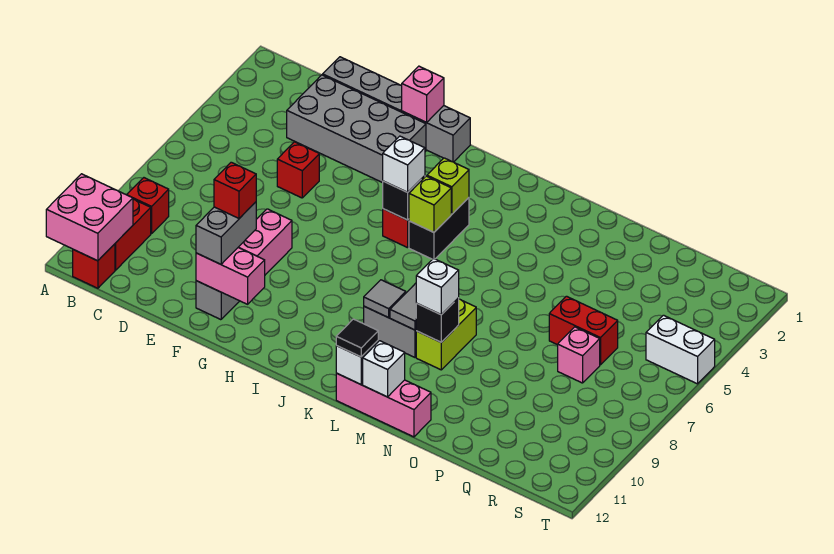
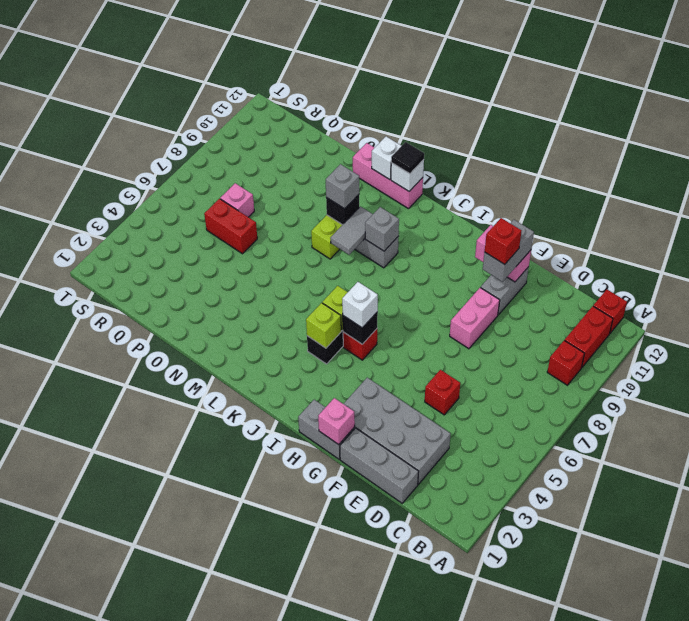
pink 2x2 brick [46,174,133,261] -> none
grey 1x1 tile [364,280,406,318] -> grey 1x1 brick [365,207,399,251]
white 1x1 brick [416,259,459,315] -> grey 1x1 brick [326,164,359,209]
white 1x2 brick [646,315,715,384] -> none

